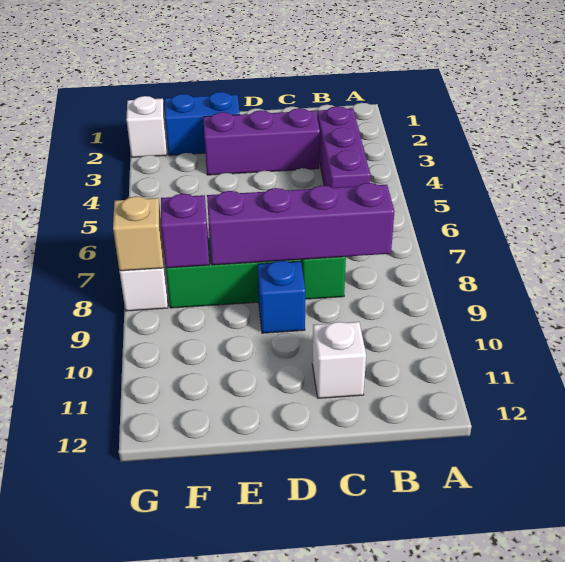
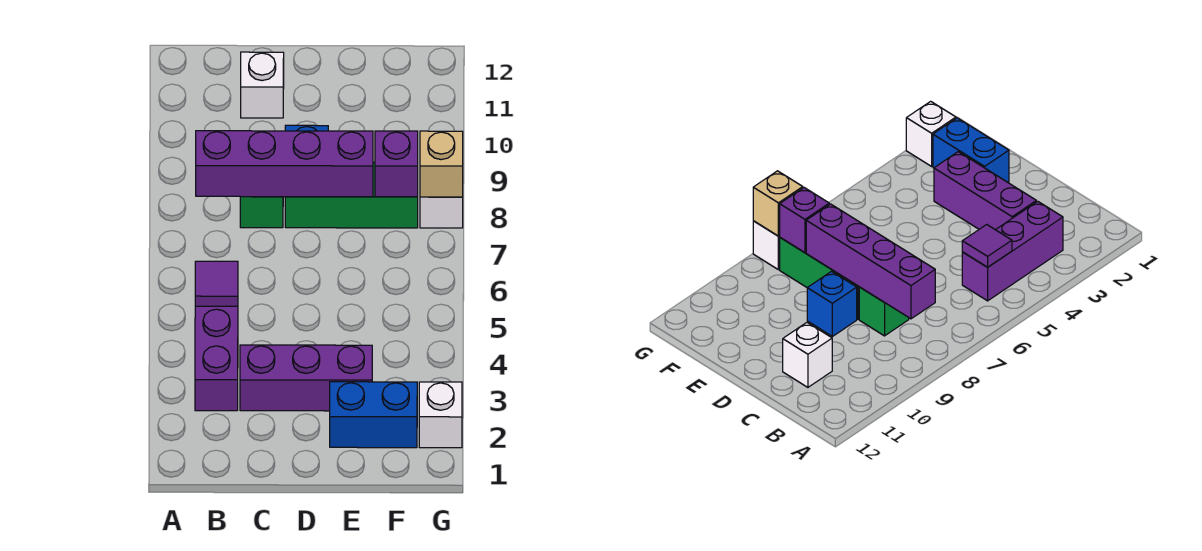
none -> purple 1x1 tile [195,261,238,306]

